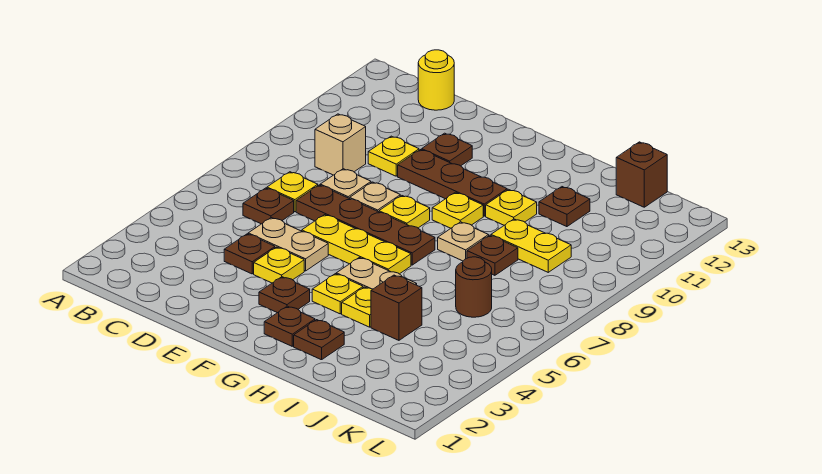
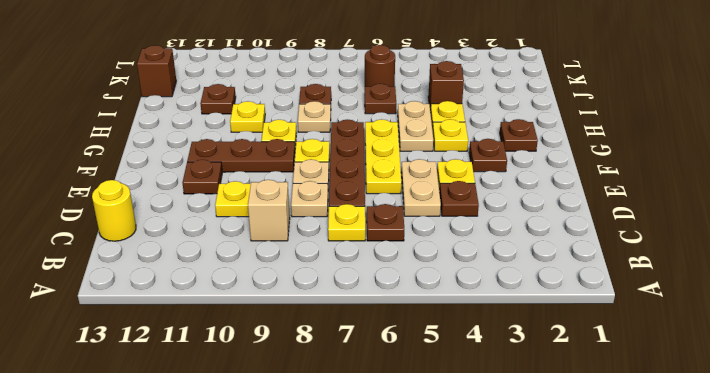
brown 1x3 plate [398,150,507,216] -> brown 1x3 plate turned to [187,139,295,172]
brown 1x1 plate [294,320,344,360] -> brown 1x1 plate moved to [365,84,396,114]
yellow 1x2 plate [491,219,571,272] -> none

